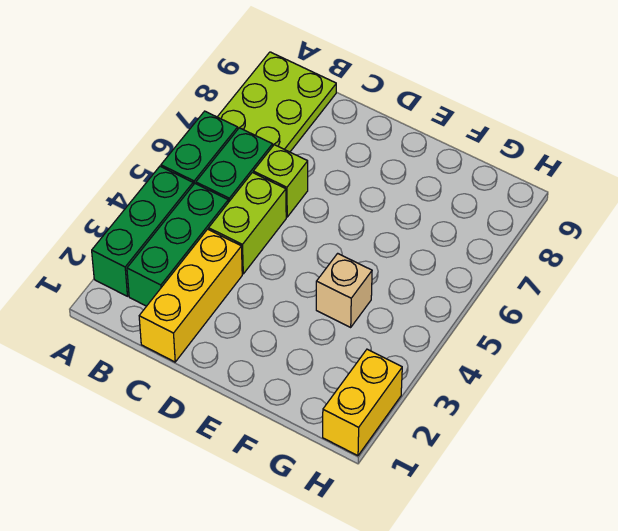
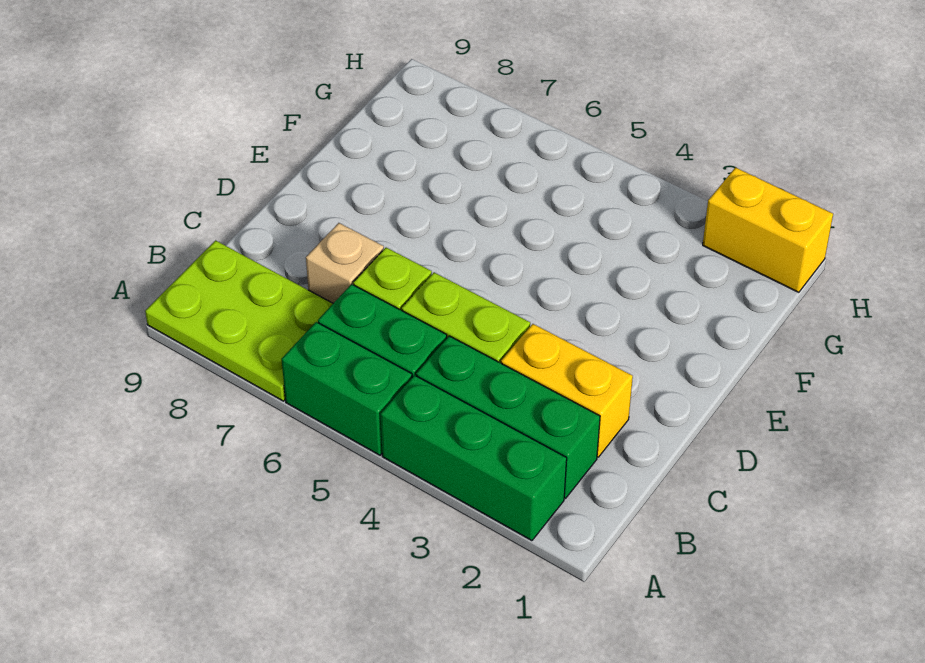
yellow 1x3 brick [139,229,242,362] -> yellow 1x2 brick [501,324,633,457]
tan 1x1 brick [316,253,372,327] -> tan 1x1 brick moved to [306,223,384,303]

